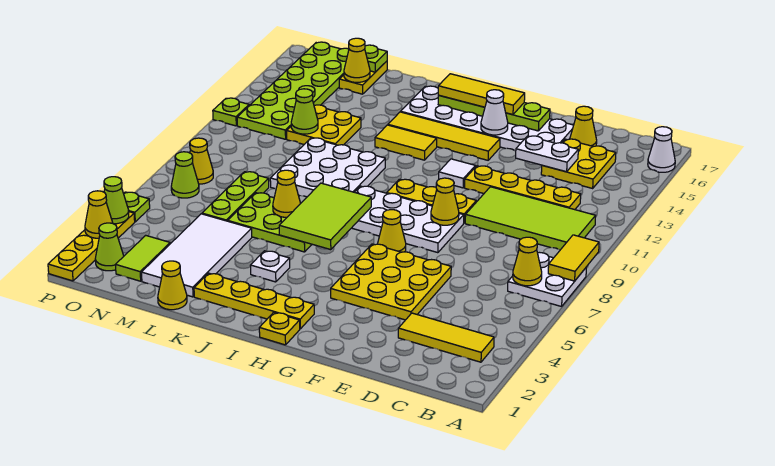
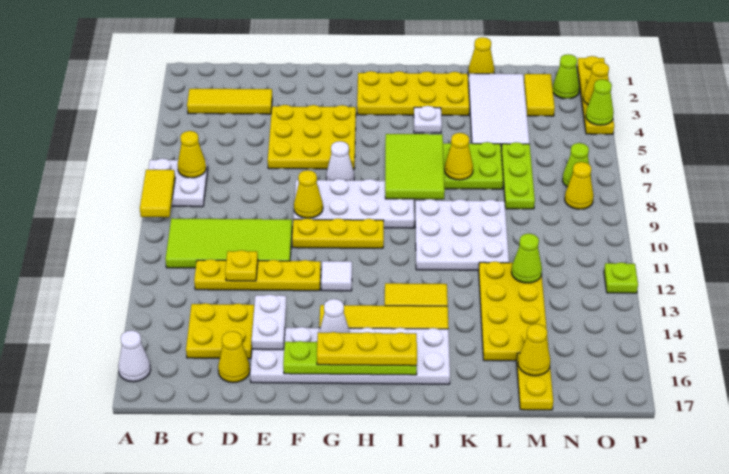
white 1x2 plate [516,136,578,172] -> white 1x2 plate turned to [252,294,286,350]
yellow 1x1 cone [378,210,406,252] -> white 1x1 cone [326,141,354,180]
yellow 1x3 tile [438,74,525,115] -> yellow 1x3 plate [317,332,417,366]
yellow 1x1 plate [259,312,300,345] -> yellow 1x1 plate moved to [225,250,258,281]
yellow 1x4 plate [194,273,314,329] -> yellow 2x4 plate [357,71,469,116]
yellow 2x2 plate [287,105,361,145] -> yellow 2x4 plate [479,261,548,361]
lime 1x1 plate [365,45,387,72] -> none
lime 1x2 tile [115,235,170,281] -> yellow 1x2 tile [524,74,555,116]
lime 2x6 plate [237,42,349,139] -> none
lime 1x1 plate [124,192,150,222] -> none

